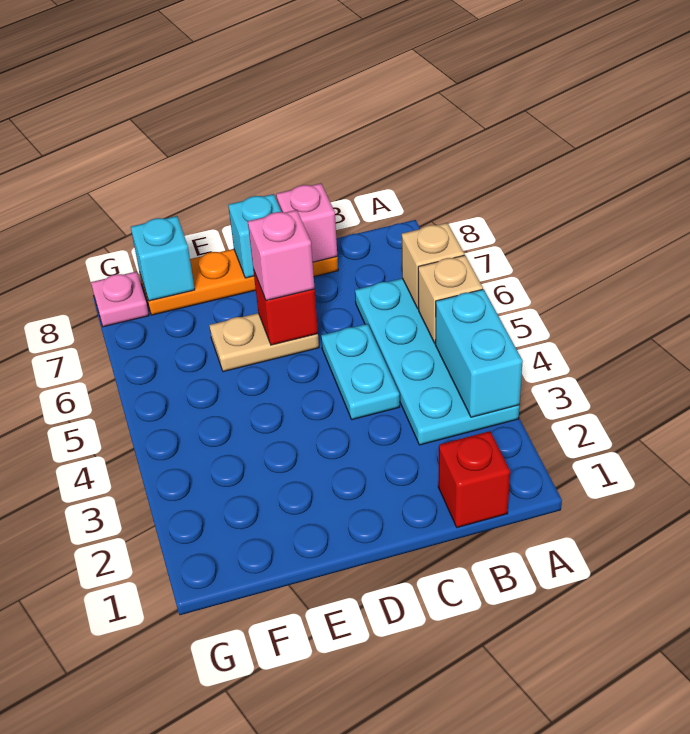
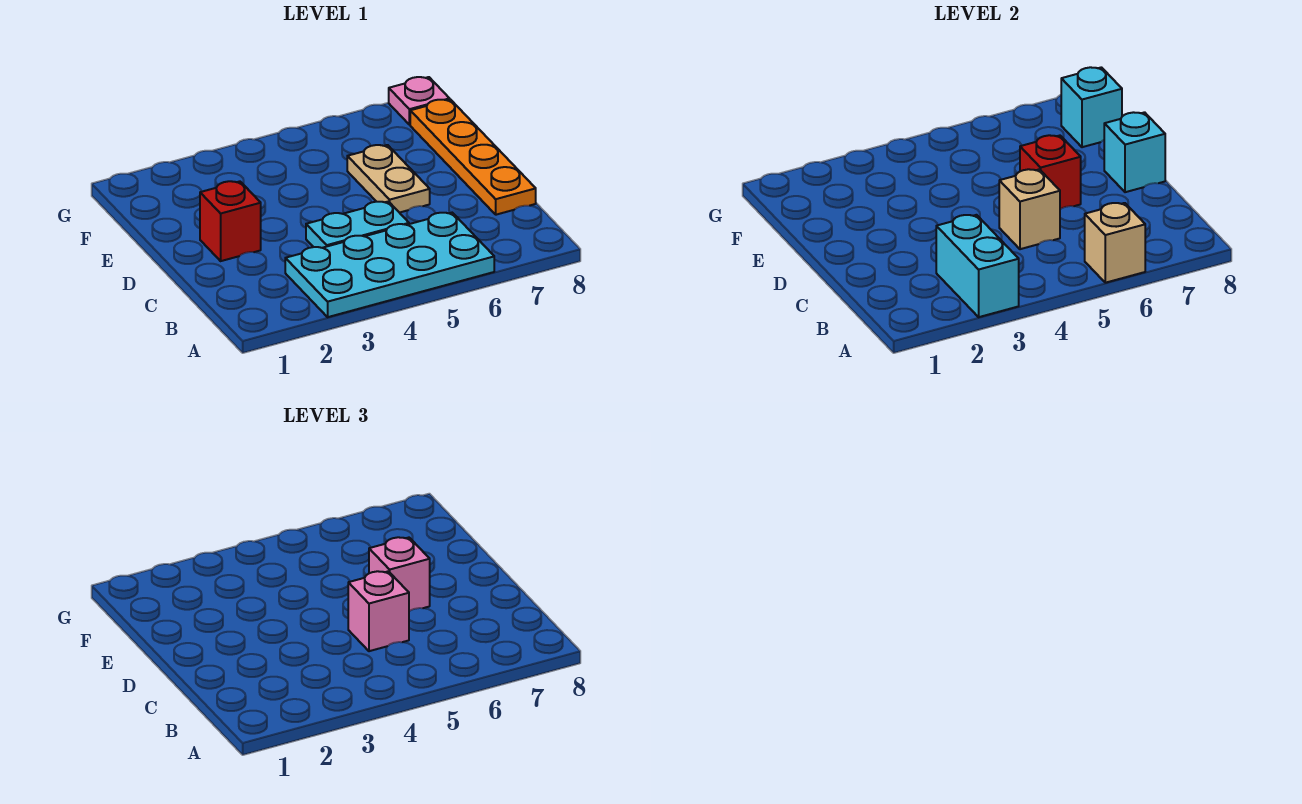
cyan 1x2 brick [435,289,523,417] -> cyan 1x2 brick turned to [936,215,1019,317]
tan 1x1 brick [418,255,483,343] -> tan 1x1 brick moved to [999,169,1060,249]
red 1x1 brick [438,431,510,528] -> red 1x1 brick moved to [200,181,261,261]
pink 1x1 brick [276,183,337,262] -> pink 1x1 brick moved to [348,571,409,651]

